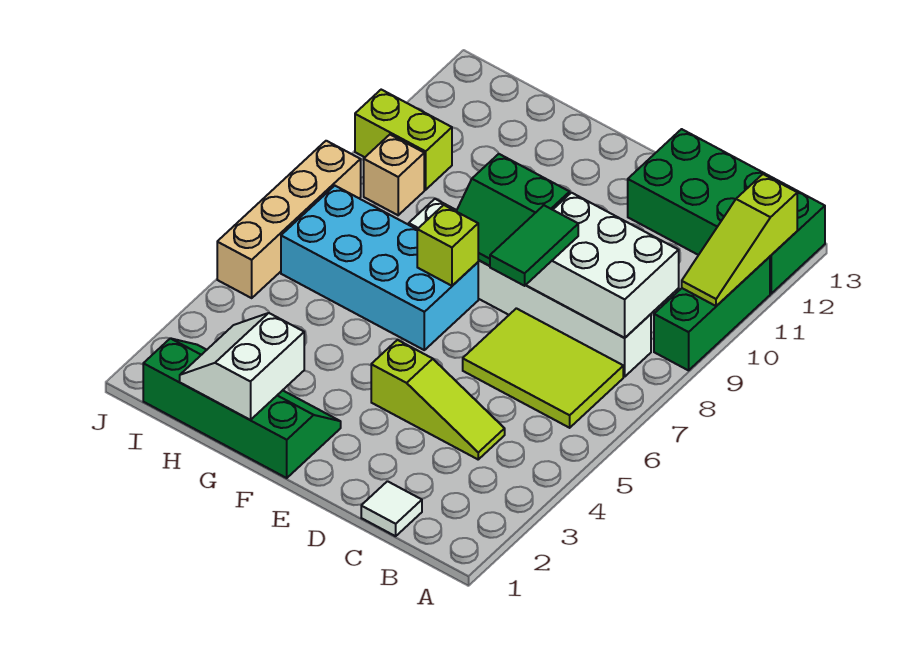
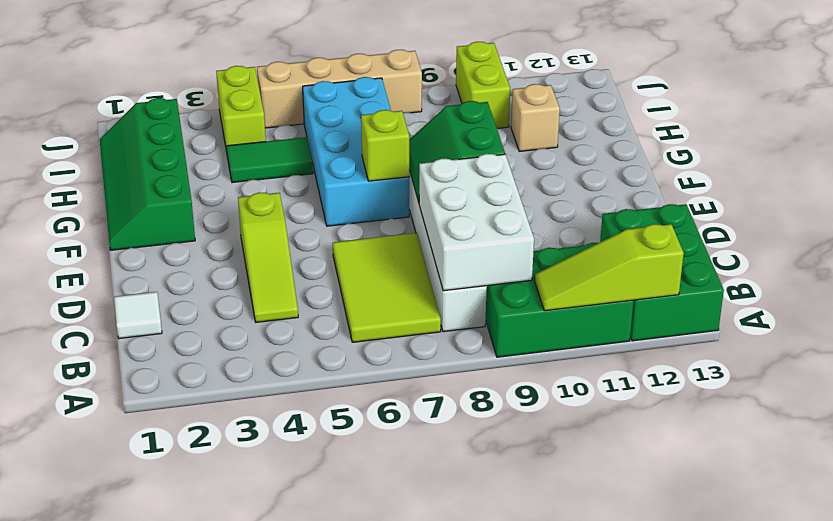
green 1x3 brick [654,257,770,370] -> green 2x3 brick [486,243,633,357]
green 2x4 brick [628,129,825,294] -> green 2x3 brick [600,204,724,341]
green 1x2 tile [490,205,578,286] -> green 1x2 tile moved to [227,137,313,183]
green 2x4 slope [143,338,341,478] -> green 2x4 slope turned to [100,98,195,250]
white 2x2 slope [180,313,304,420] -> none
none -> lime 1x2 brick [216,66,266,152]
tan 1x1 brick [364,135,424,215] -> tan 1x1 brick moved to [511,84,560,151]

